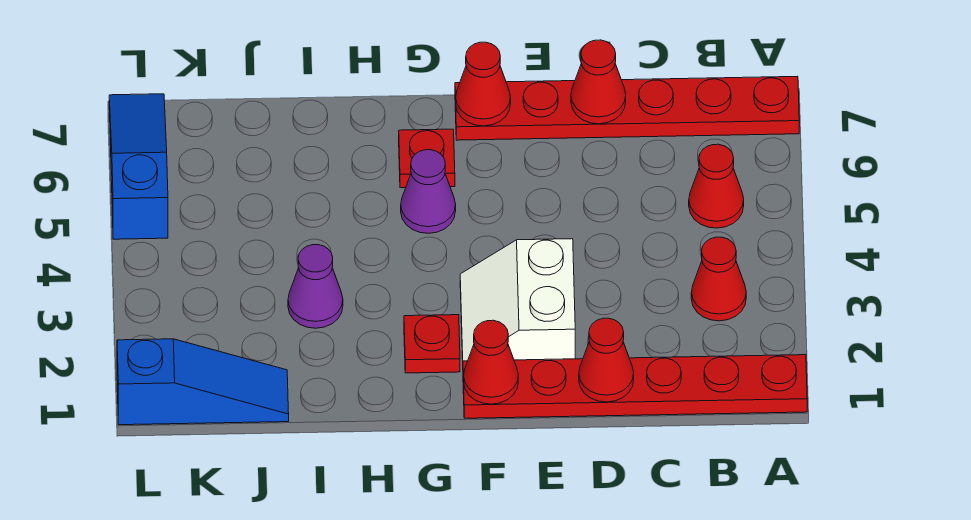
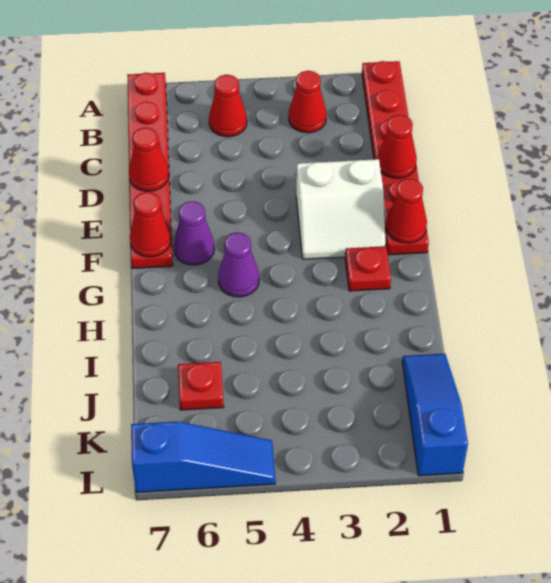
red 1x1 plate [399,129,455,188] -> red 1x1 plate moved to [178,362,224,410]
purple 1x1 cone [288,245,343,328] -> purple 1x1 cone moved to [174,201,214,265]
blue 1x3 slope [109,94,168,239] -> blue 1x3 slope turned to [131,422,275,492]

